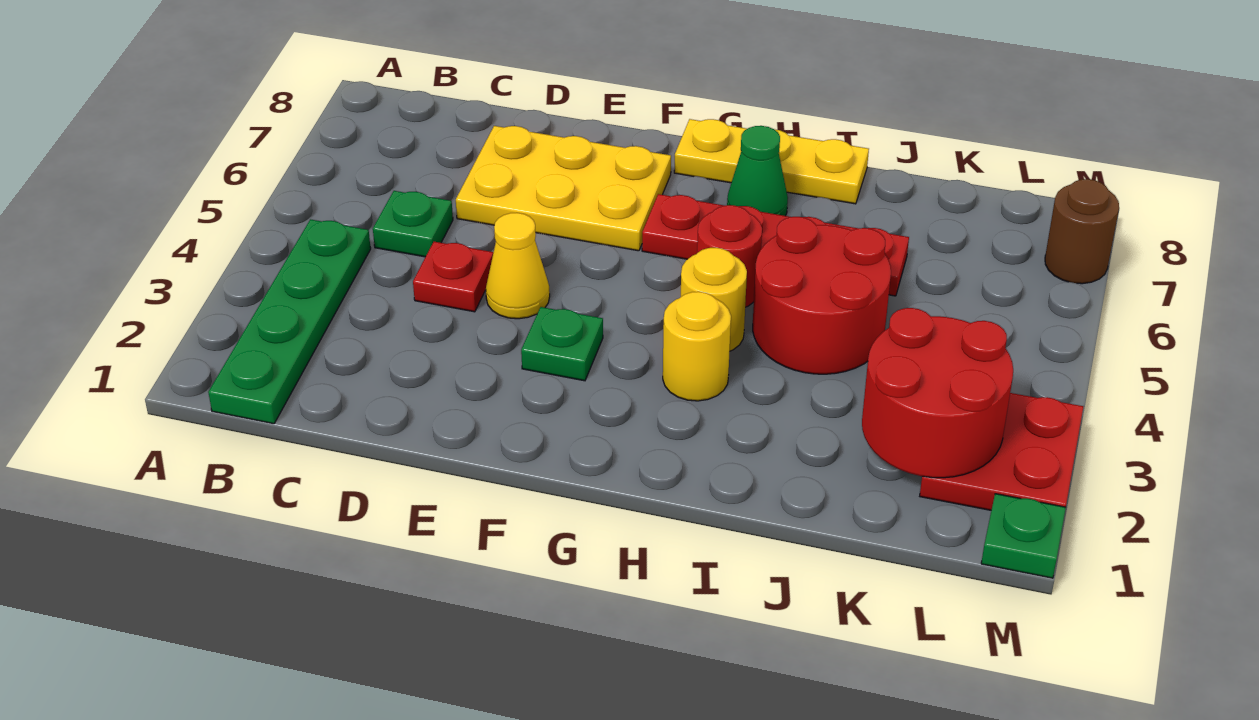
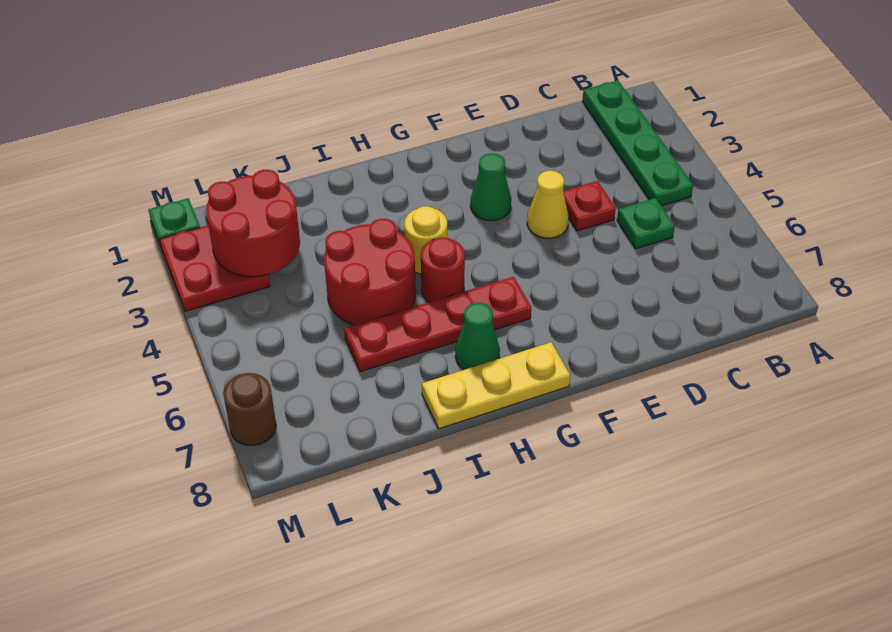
yellow 2x3 plate [456,126,671,251] -> none
green 1x1 plate [521,307,603,381] -> green 1x1 cone [470,153,511,221]
yellow 1x1 round brick [663,292,731,401] -> none

